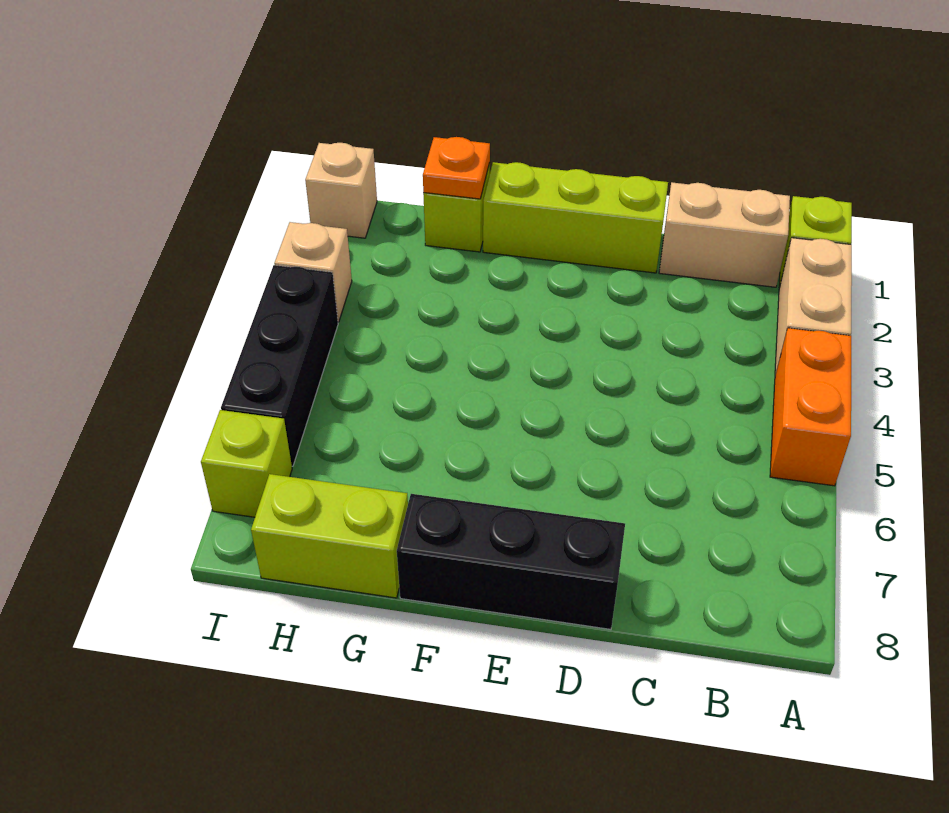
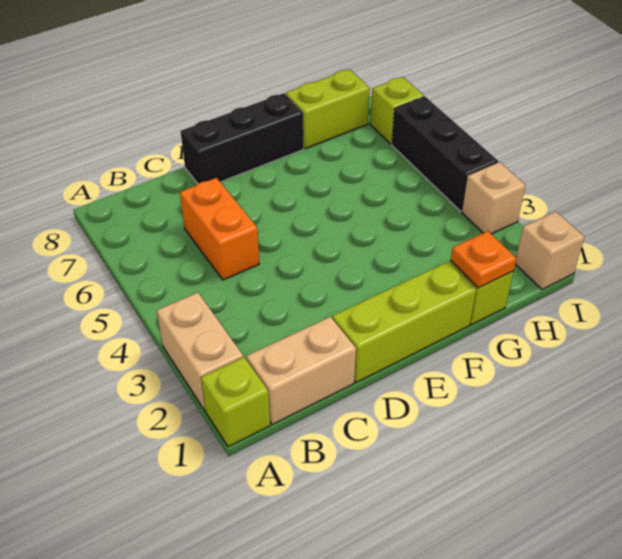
orange 1x2 brick [770,328,851,486] -> orange 1x2 brick moved to [180,178,259,280]

